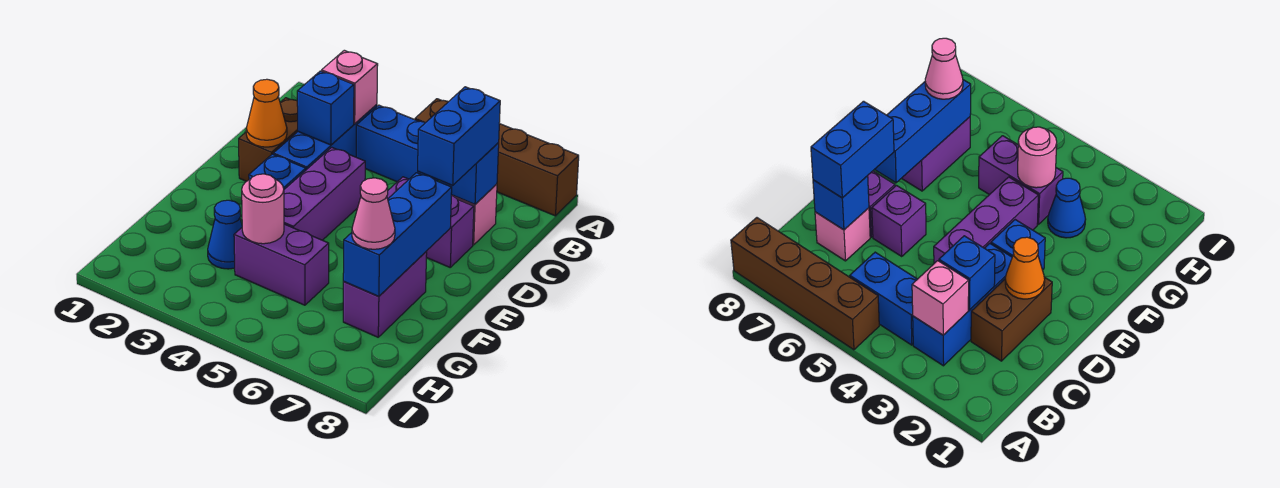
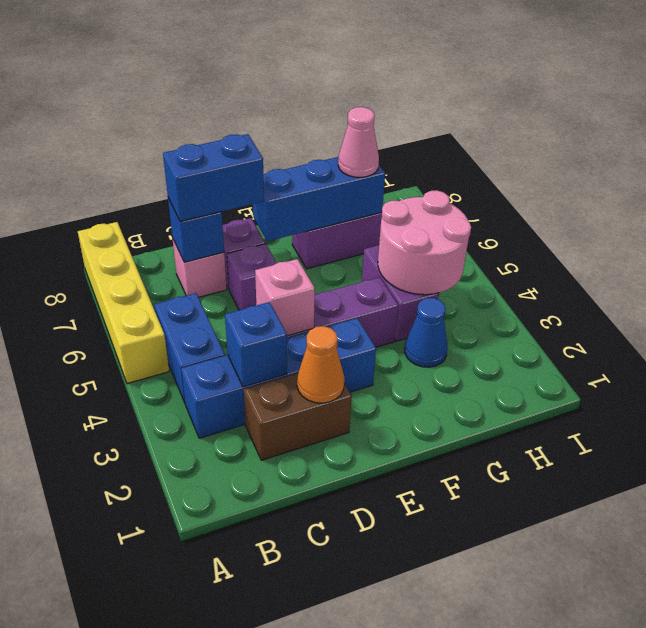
brown 1x4 brick [415,99,579,216] -> yellow 1x4 brick [78,222,169,384]
pink 1x1 brick [322,50,378,124] -> pink 1x1 brick moved to [255,259,315,336]
pink 1x1 round brick [242,174,284,244] -> pink 2x2 round brick [378,190,471,295]

